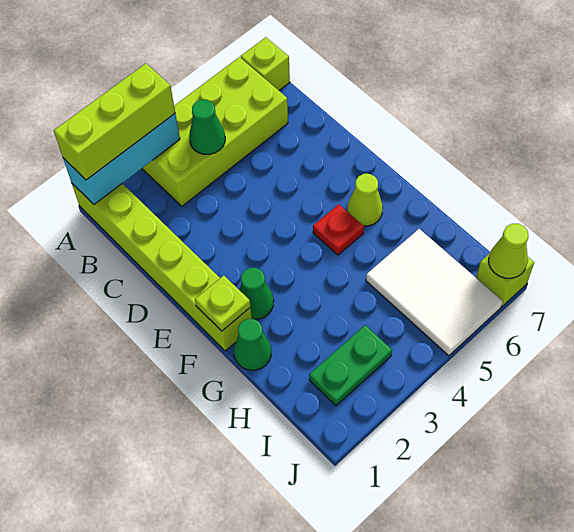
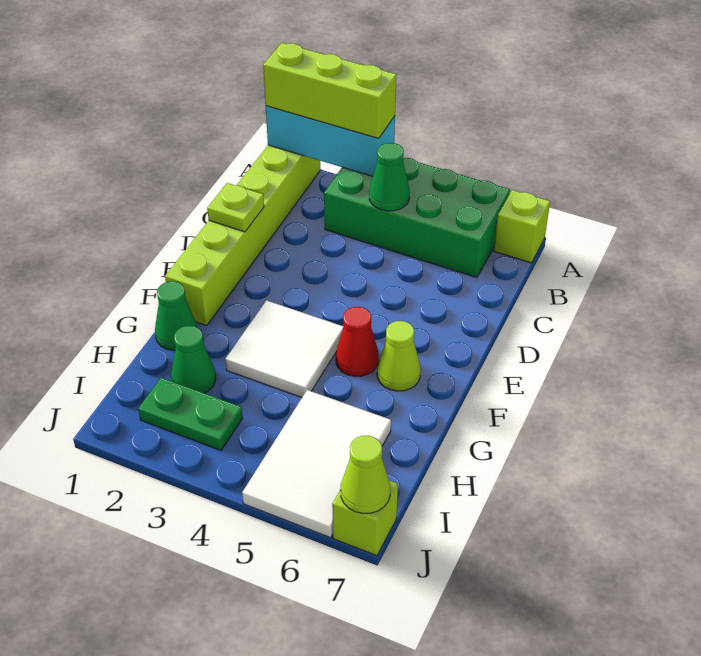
lime 2x4 brick [142,57,288,206] -> green 2x4 brick [324,158,510,278]
lime 1x1 plate [195,276,250,331] -> lime 1x1 plate moved to [207,183,264,232]
green 1x1 cone [239,268,274,319] -> green 1x1 cone moved to [171,326,216,393]
none -> white 2x2 tile [225,300,343,397]
red 1x1 plate [313,204,364,255] -> red 1x1 cone [336,307,379,376]

